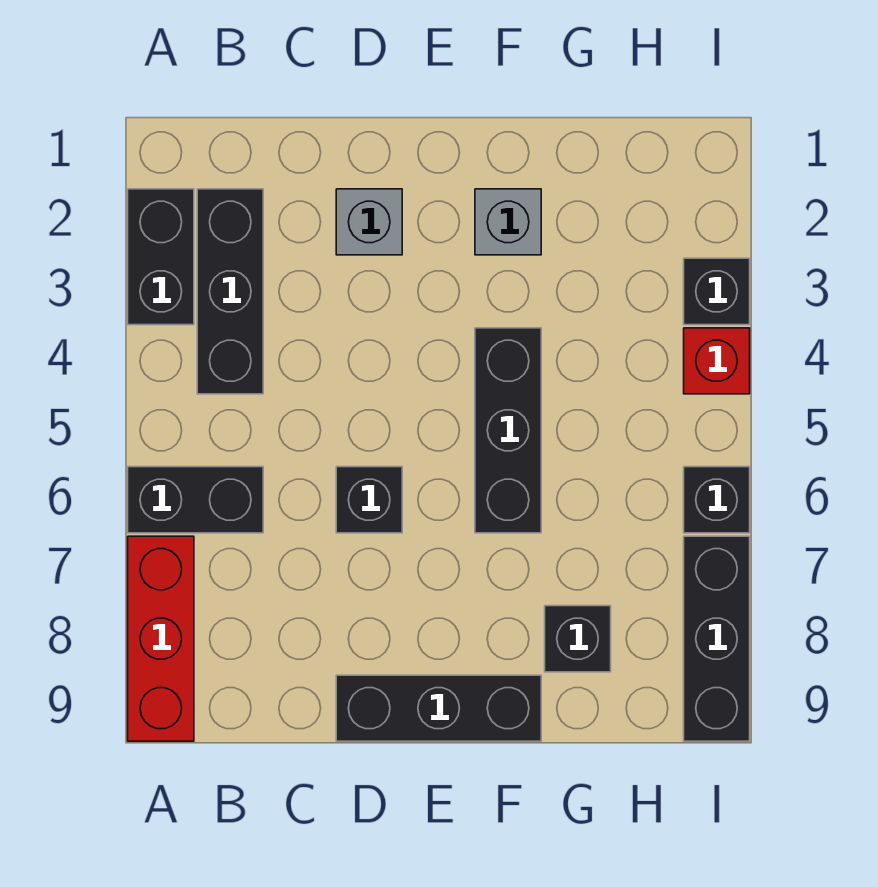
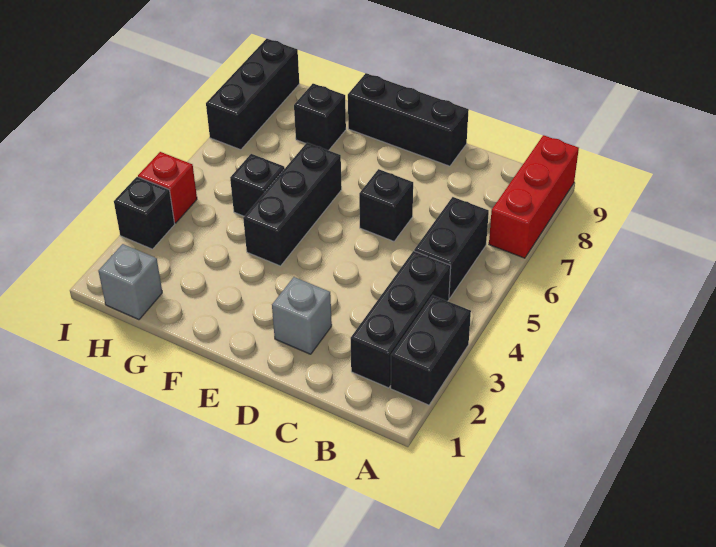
black 1x2 brick [128,467,263,533] -> black 1x2 brick turned to [414,197,489,298]
grey 1x1 brick [475,189,541,255] -> grey 1x1 brick moved to [98,244,162,320]
black 1x1 brick [684,467,750,533] -> black 1x1 brick moved to [230,154,285,216]

